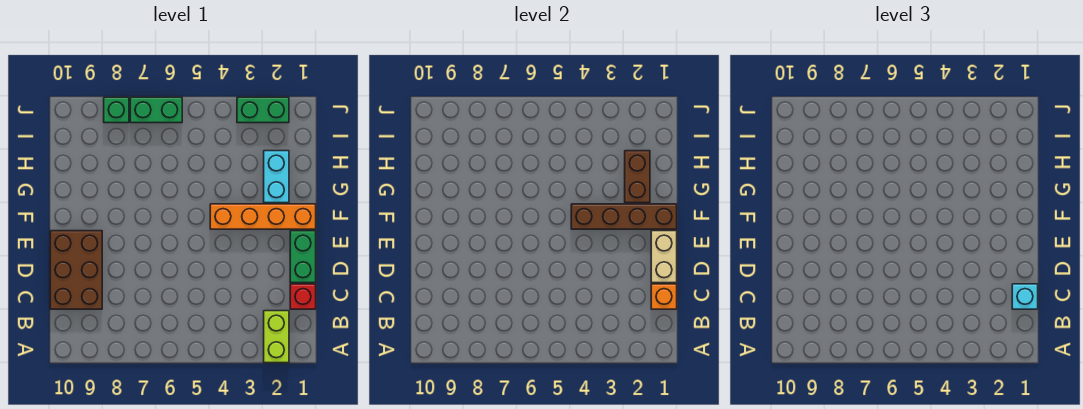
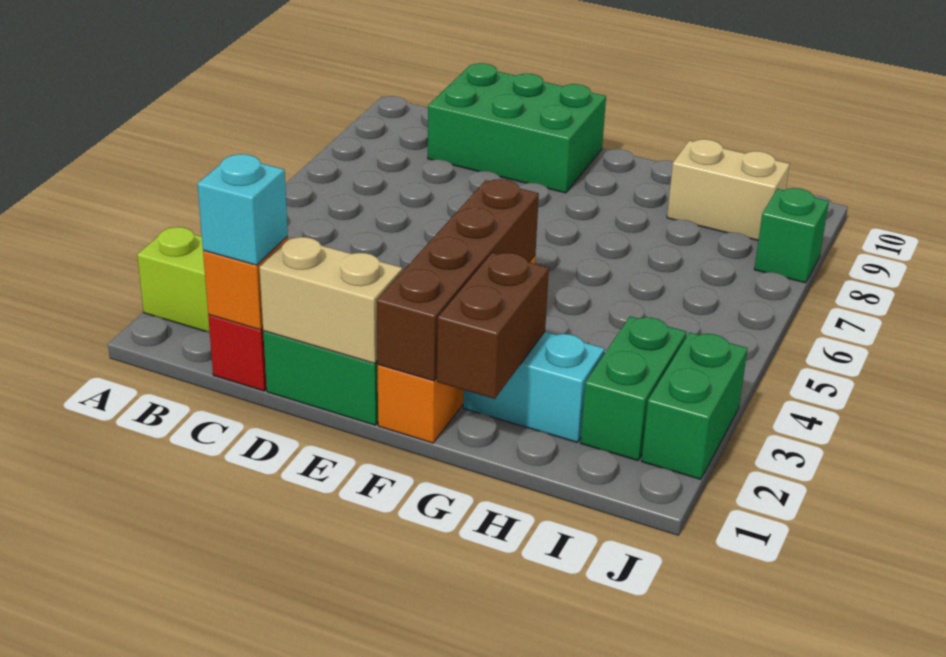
brown 2x3 brick [50,231,102,309] -> green 2x3 brick [428,63,606,193]
brown 1x2 brick [625,151,650,203] -> brown 1x2 brick turned to [437,253,549,399]
none -> tan 1x2 brick [667,139,790,240]
green 1x2 brick [130,97,182,123] -> green 1x2 brick moved to [581,316,686,461]

